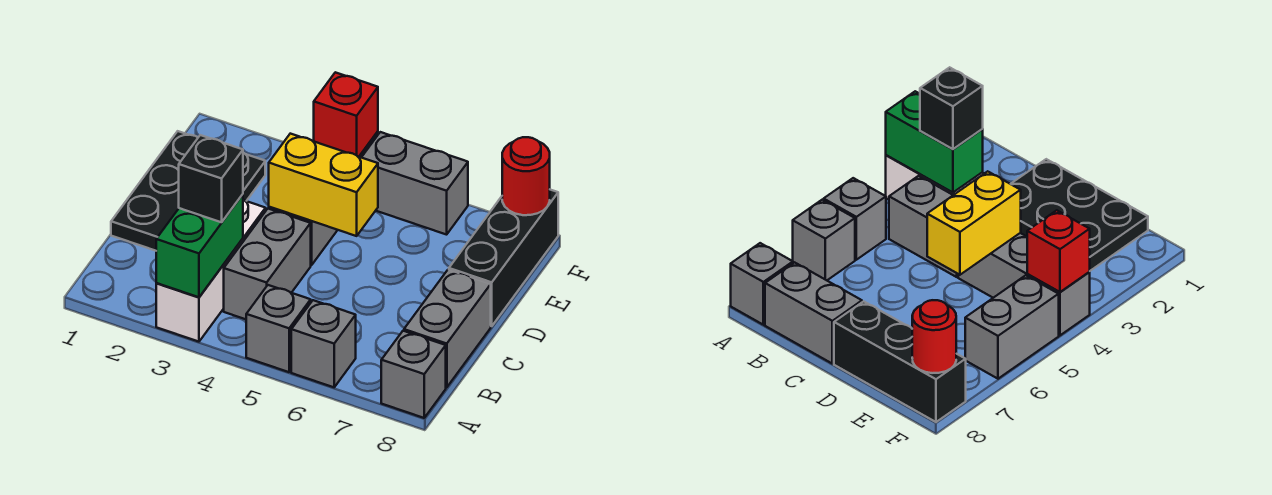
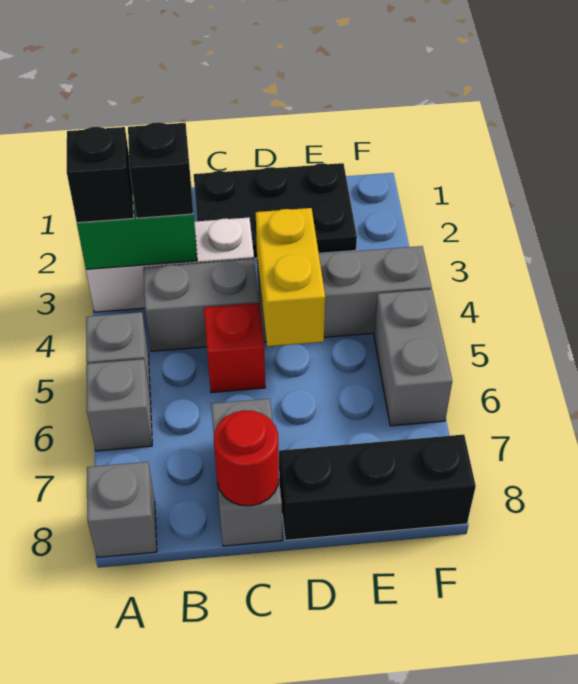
none -> black 1x1 brick [67,127,134,223]
grey 1x2 brick [404,270,491,387] -> grey 1x2 brick turned to [211,399,282,546]
red 1x1 brick [314,72,378,157] -> red 1x1 brick moved to [204,303,265,393]
red 1x1 round brick [502,137,550,215] -> red 1x1 round brick moved to [214,410,279,506]

